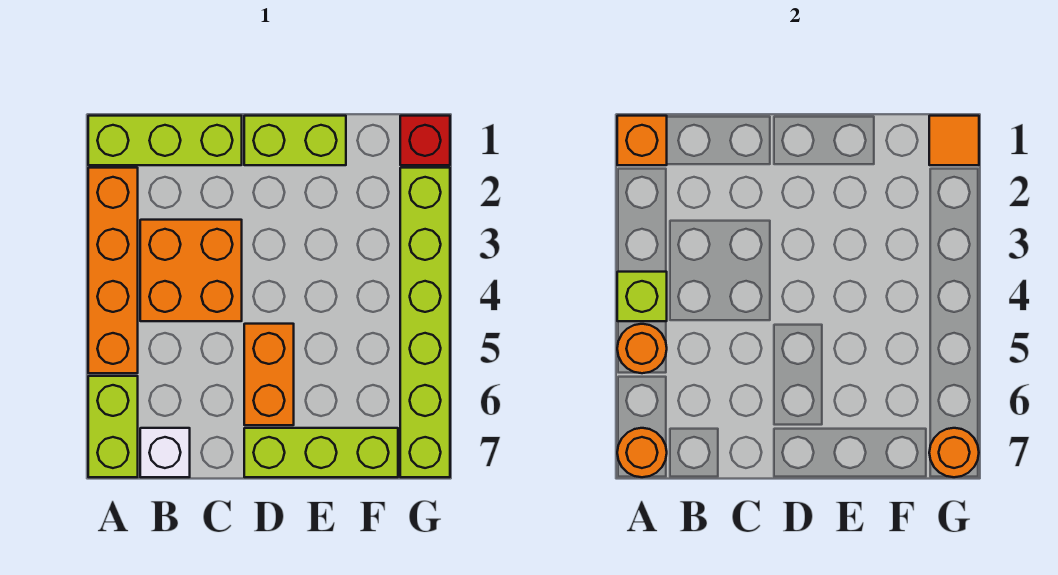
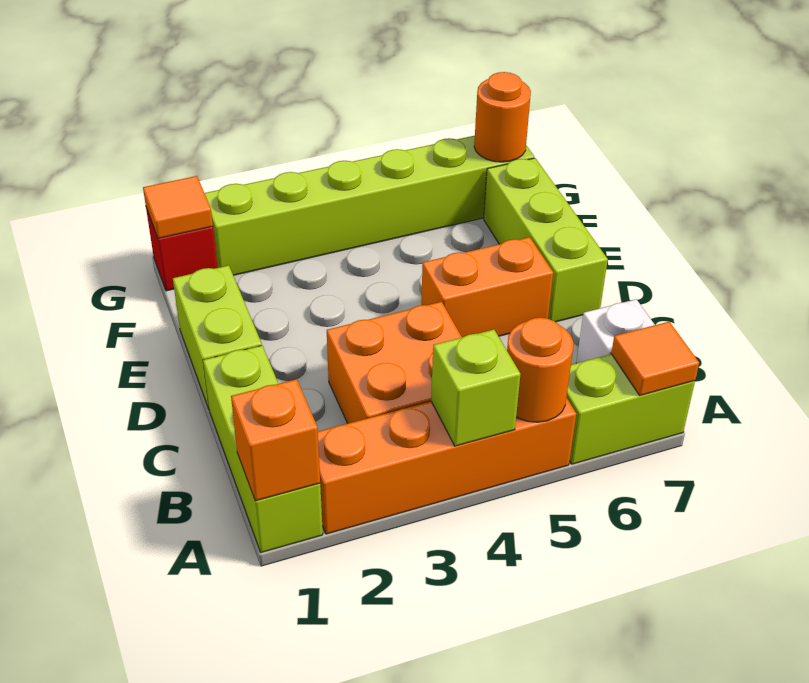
orange 1x1 round brick [617,428,667,477] -> orange 1x1 tile [611,322,699,395]

